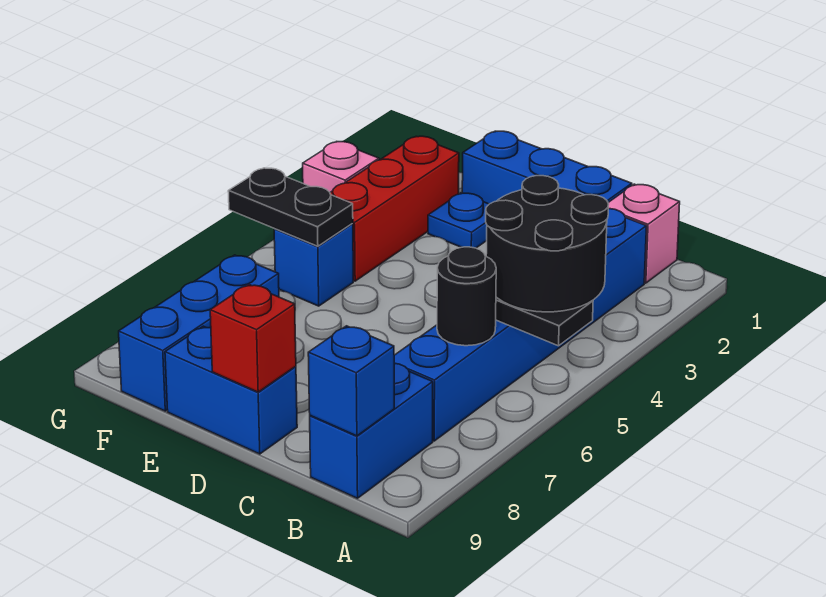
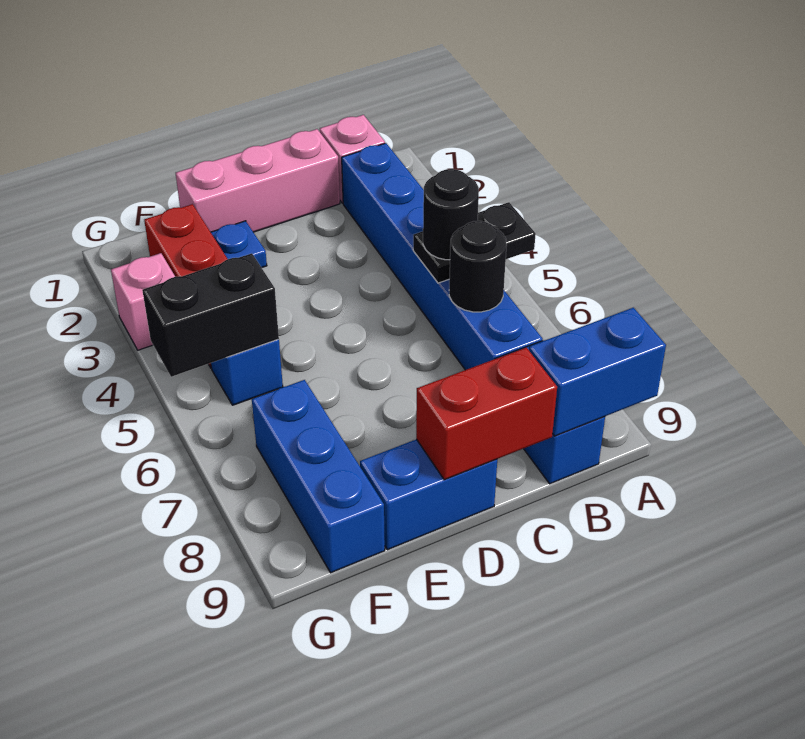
black 2x2 round brick [486,176,609,312] -> black 1x1 round brick [423,169,479,260]
blue 1x1 brick [308,326,394,436] -> blue 1x2 brick [529,308,666,436]
blue 1x3 brick [462,131,632,204] -> pink 1x3 brick [176,129,340,232]
red 1x1 brick [210,284,296,392] -> red 1x2 brick [416,347,557,480]
black 1x2 plate [228,168,353,246] -> black 1x2 brick [142,253,279,377]

